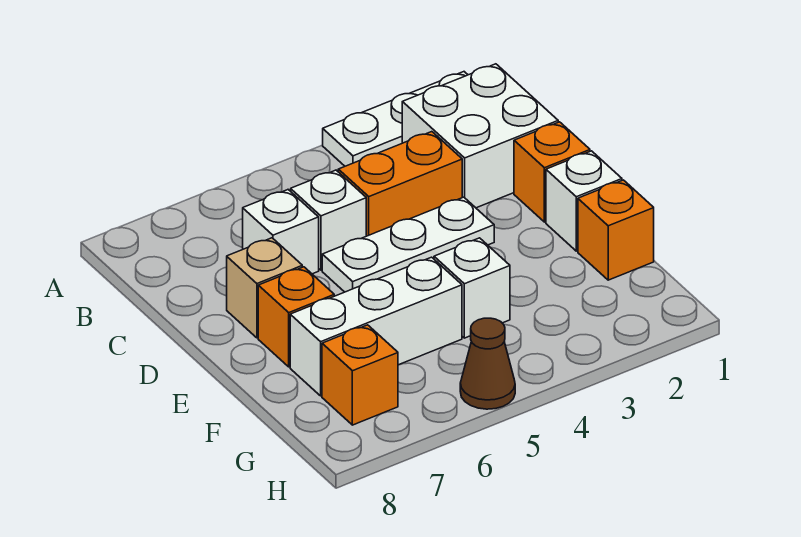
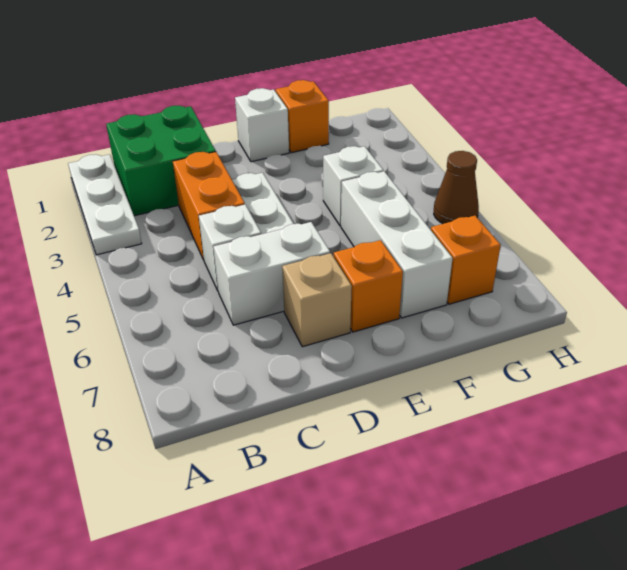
white 2x2 brick [402,64,558,208] -> green 2x2 brick [106,105,216,216]
white 1x1 brick [243,190,319,274] -> white 1x2 brick [213,222,330,325]
orange 1x1 brick [514,122,590,222] -> none

